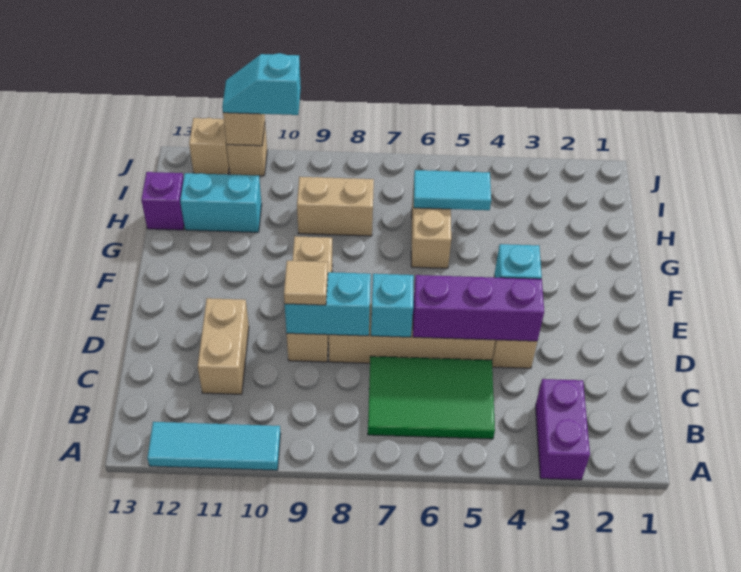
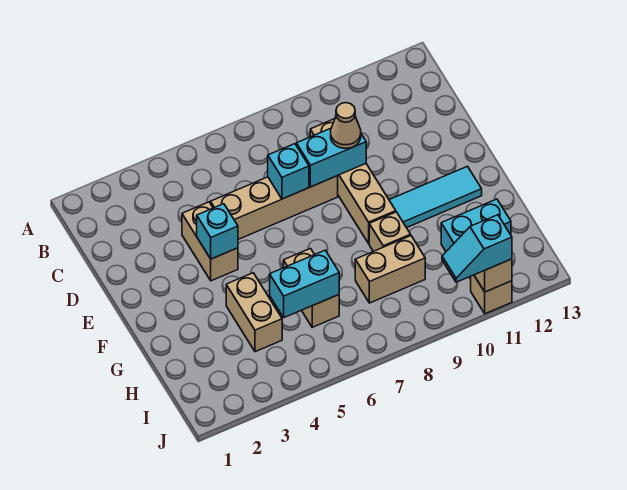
purple 1x2 brick [536,379,590,480] -> none
cyan 1x3 tile [147,422,281,470] -> cyan 1x3 tile moved to [389,166,482,228]
green 2x3 tile [368,356,495,439] -> none
tan 1x2 brick [198,298,249,394] -> tan 1x2 brick moved to [226,273,282,352]
purple 1x3 brick [413,275,544,341] -> none
tan 1x3 brick [287,236,333,362] -> tan 1x4 brick [310,119,396,243]
tan 1x1 tile [284,261,328,305] -> tan 1x1 cone [331,103,361,148]
cyan 1x2 tile [414,170,491,210] -> cyan 1x2 brick [270,250,339,318]
purple 1x1 brick [141,172,184,230] -> none
cyan 1x2 slope [222,53,301,115] -> cyan 1x2 slope turned to [442,215,512,282]
tan 1x1 brick [189,118,229,175] -> tan 1x1 brick moved to [369,212,411,251]

